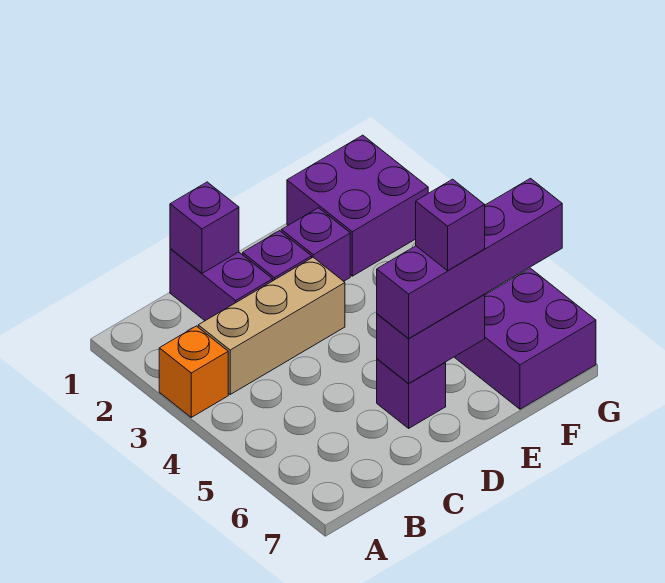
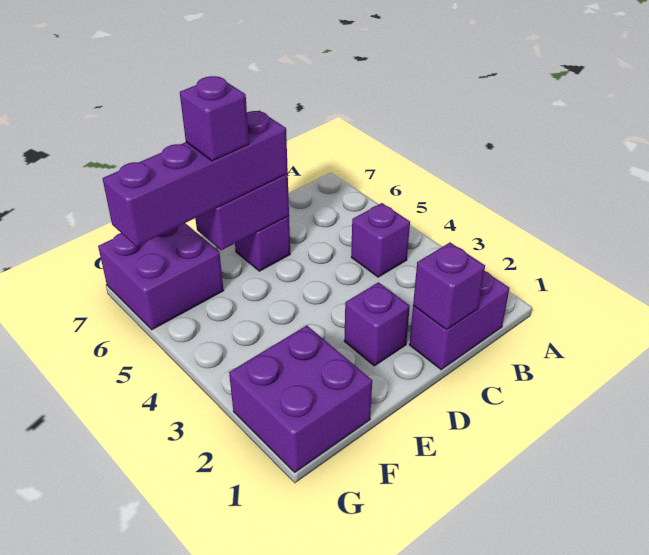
orange 1x1 brick [159,326,228,417] -> none
tan 1x3 brick [198,257,345,394] -> none
purple 1x2 brick [170,249,273,321] -> purple 1x2 brick turned to [409,271,510,370]
purple 1x1 brick [281,208,350,281] -> purple 1x1 brick moved to [351,203,410,277]

